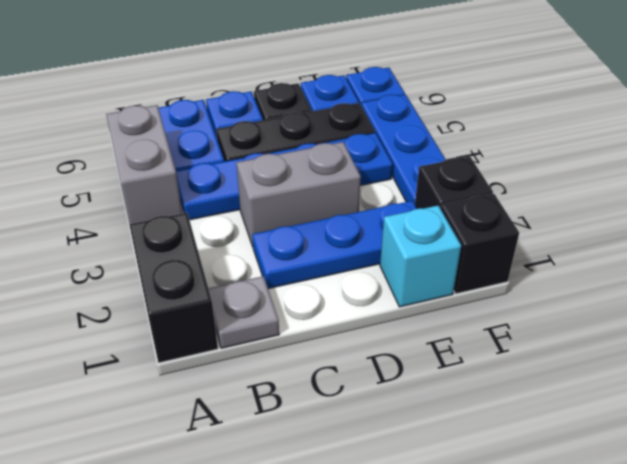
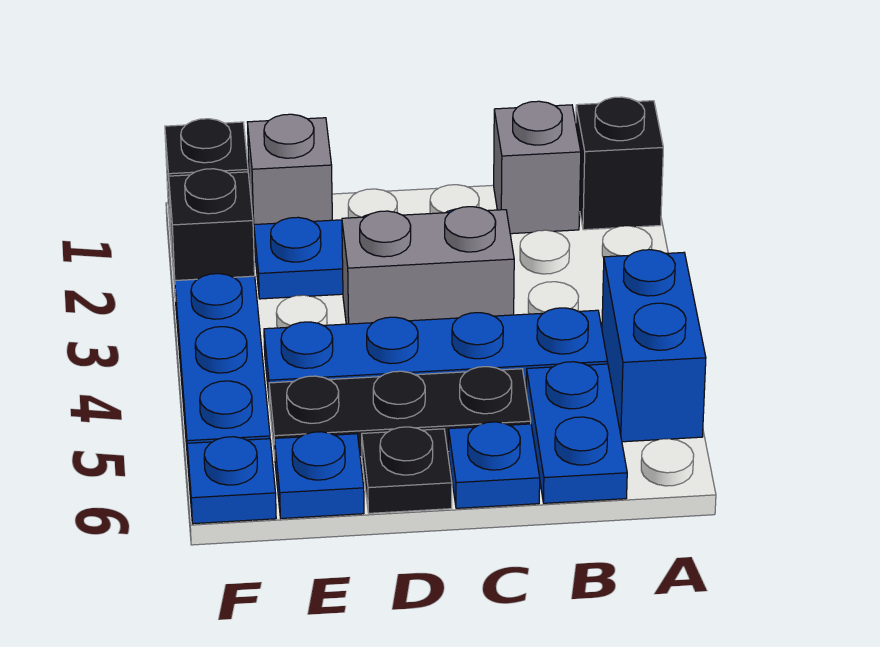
black 1x2 brick [129,213,218,363] -> black 1x1 brick [576,97,663,230]
grey 1x2 brick [106,105,182,224] -> blue 1x2 brick [602,250,706,442]
grey 1x1 plate [209,276,279,348] -> grey 1x1 brick [494,101,581,234]
cyan 1x1 brick [380,206,461,307] -> grey 1x1 brick [247,114,332,237]

